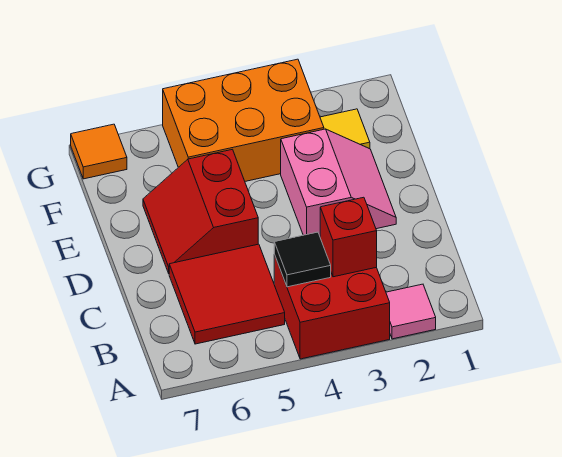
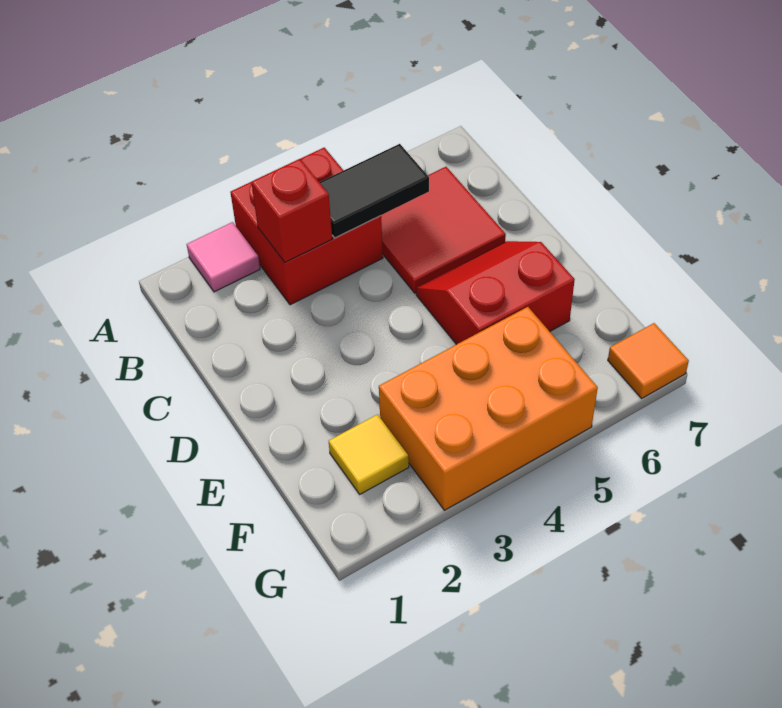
black 1x1 tile [274,232,331,287] -> black 1x2 tile [319,144,429,238]
pink 2x2 slope [281,129,396,236] -> none
red 2x2 slope [143,149,258,273] -> red 2x2 slope turned to [416,241,575,345]

